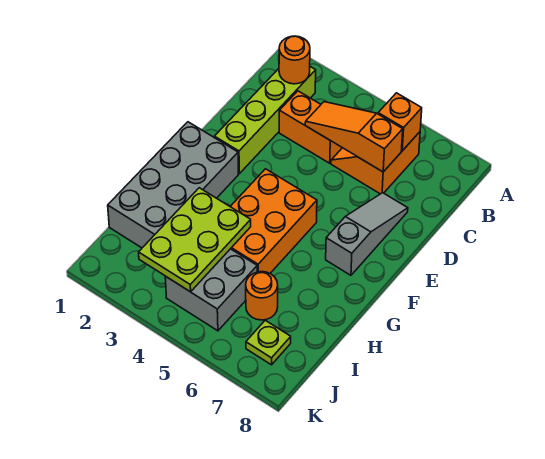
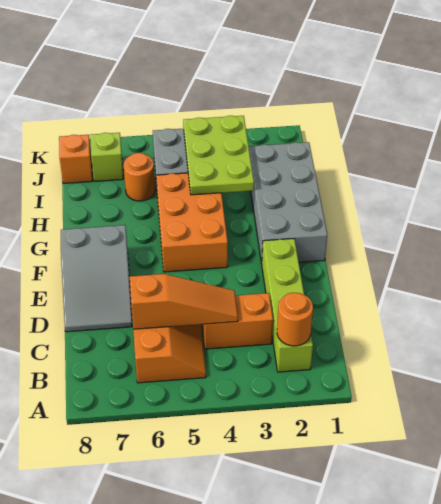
orange 1x1 brick [378,93,422,151] -> orange 1x1 brick moved to [59,135,92,184]
grey 1x3 slope [326,193,408,275] -> grey 2x3 slope [61,225,132,332]
lime 1x1 plate [246,320,291,365] -> lime 1x1 brick [90,133,123,181]

